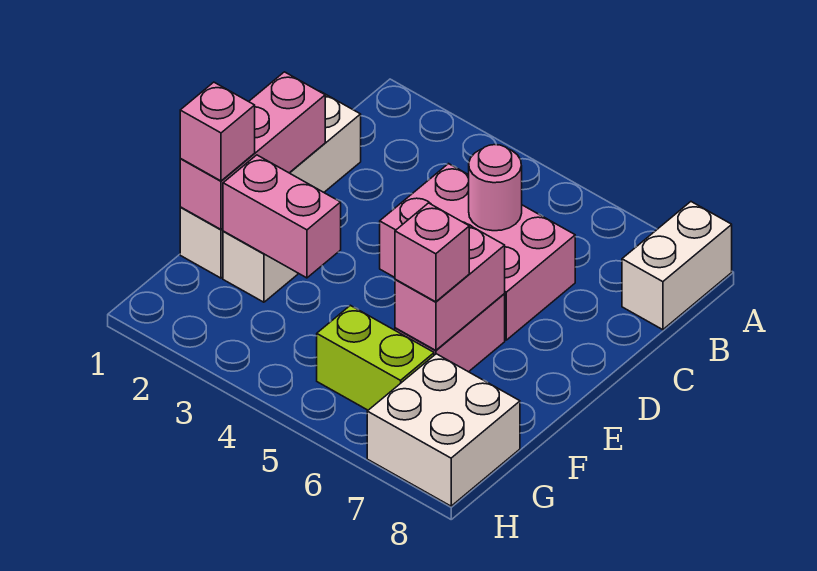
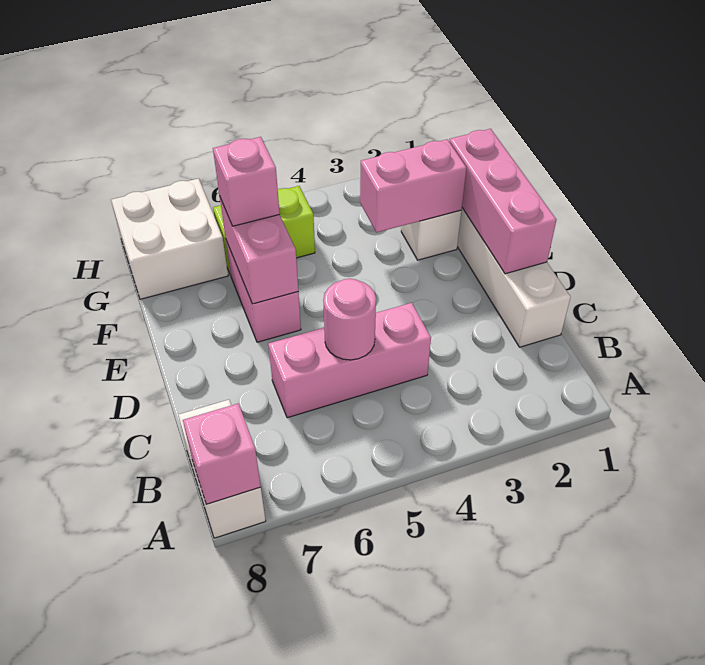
pink 2x3 brick [380,164,575,340] -> pink 1x3 brick [268,303,431,418]
pink 1x1 brick [180,82,255,181] -> pink 1x1 brick moved to [183,403,261,504]

